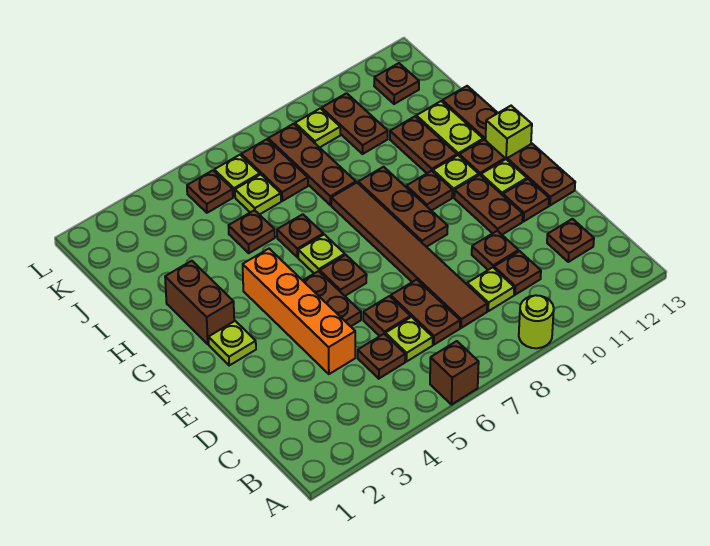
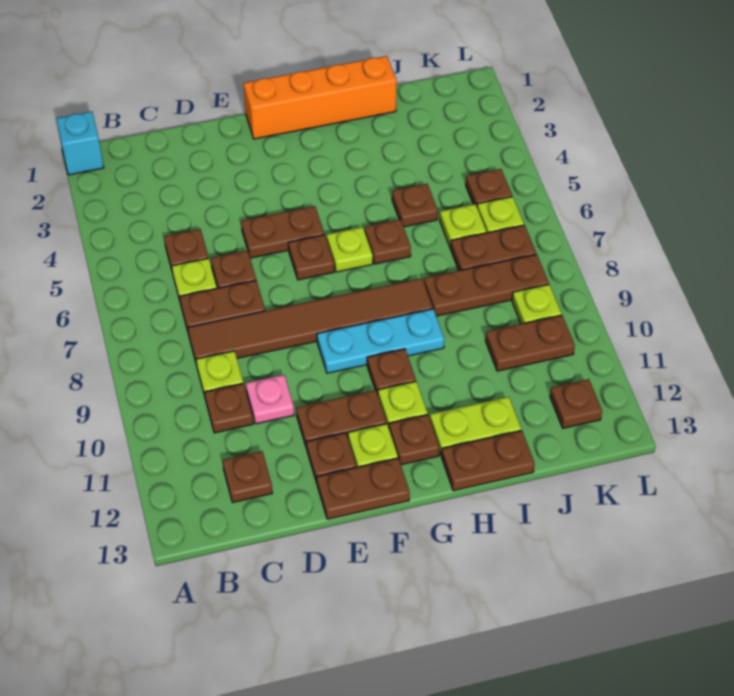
none -> cyan 1x1 brick [56,112,104,175]
brown 1x1 brick [430,341,479,405] -> none
lime 1x1 round brick [519,295,554,348] -> none
orange 1x4 brick [243,249,355,374] -> orange 1x4 brick moved to [243,56,397,139]
brown 1x1 plate [472,231,519,270] -> pink 1x1 plate [246,375,294,424]
lime 1x1 plate [209,321,256,365] -> none
brown 1x3 plate [358,167,448,247] -> cyan 1x3 plate [317,309,444,373]
brown 1x2 brick [165,261,234,344] -> none
lime 1x1 brick [485,106,532,159] -> none
brown 1x2 plate [390,116,457,173] -> none

